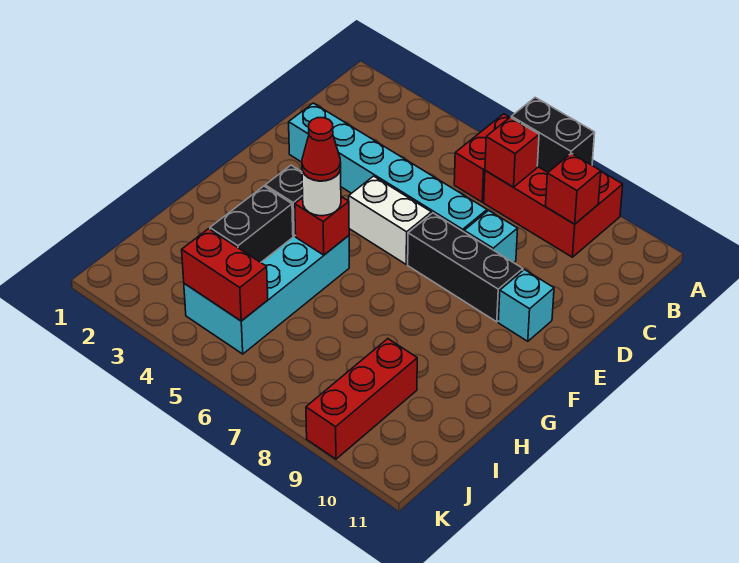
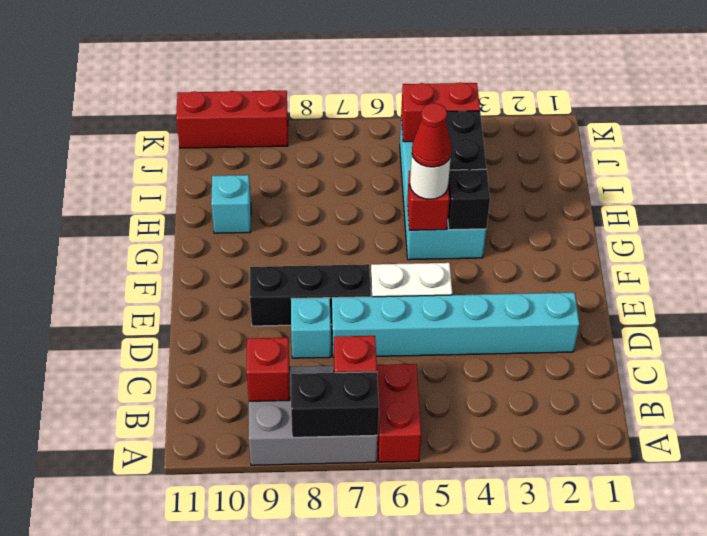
red 2x3 brick [484,166,623,257] -> grey 2x3 brick [249,366,378,465]
cyan 1x1 brick [498,270,554,341] -> cyan 1x1 brick moved to [211,175,251,233]
red 1x3 brick [306,339,417,459] -> red 1x3 brick turned to [176,90,288,148]

